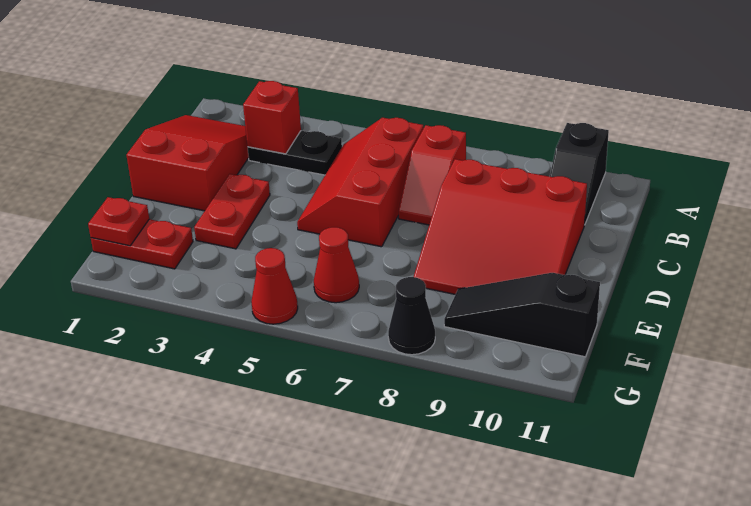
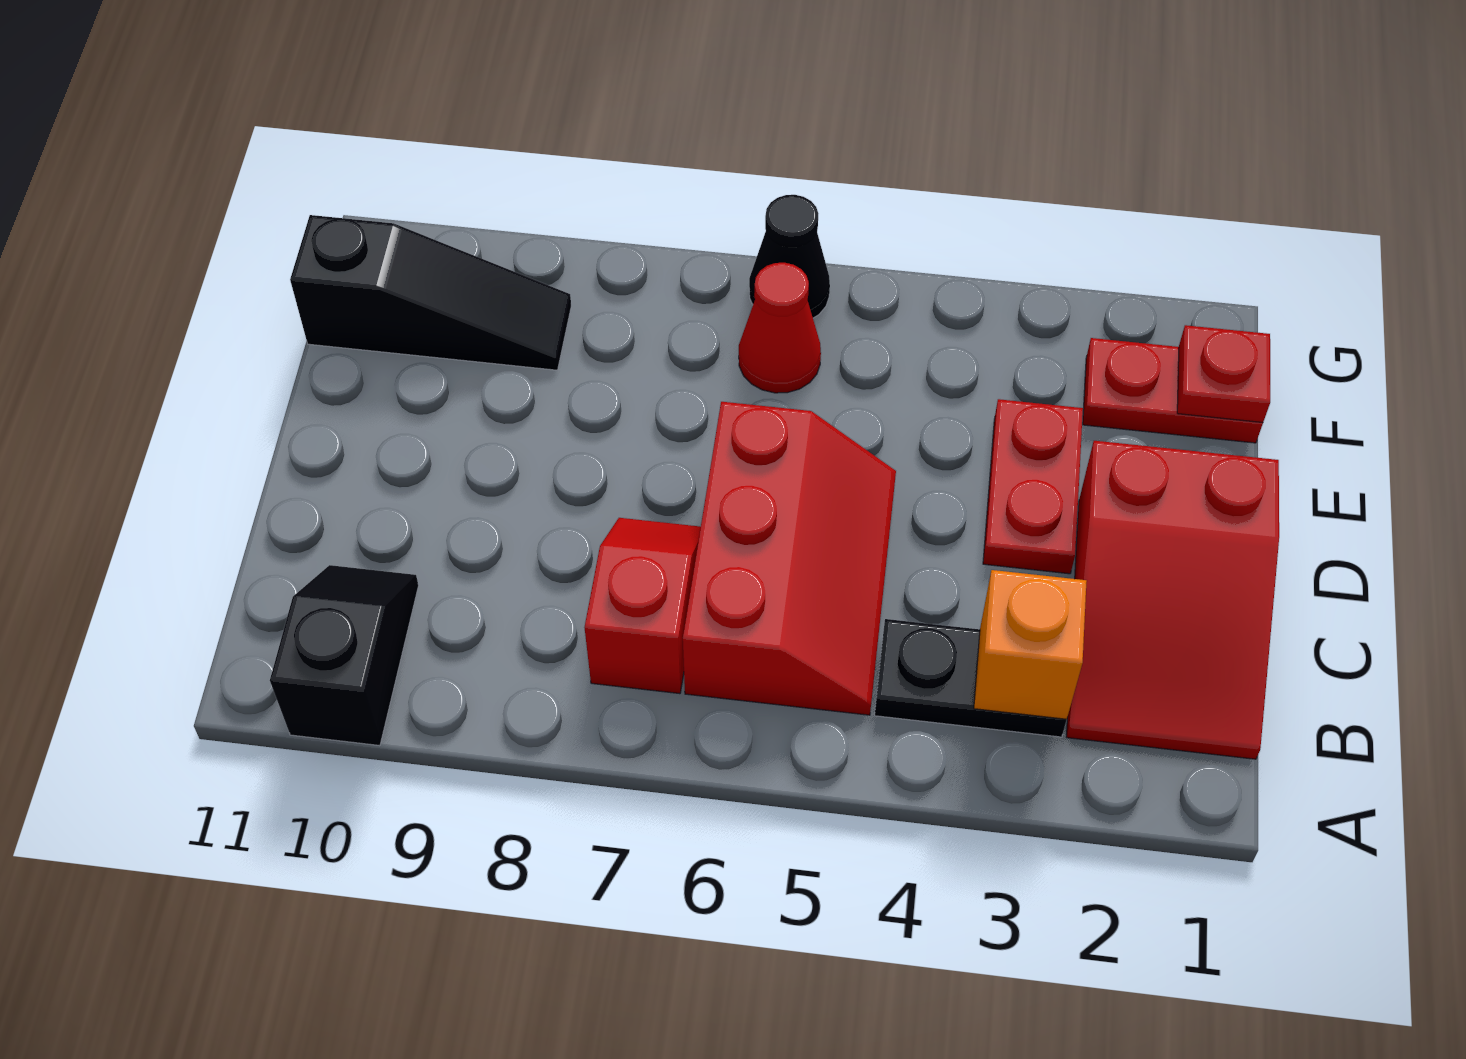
red 1x1 brick [243,81,301,154] -> orange 1x1 brick [974,570,1087,719]
red 3x3 slope [414,159,587,295] -> none
red 1x1 cone [251,248,298,324] -> none
black 1x1 cone [388,277,435,355] -> black 1x1 cone moved to [749,195,830,318]

